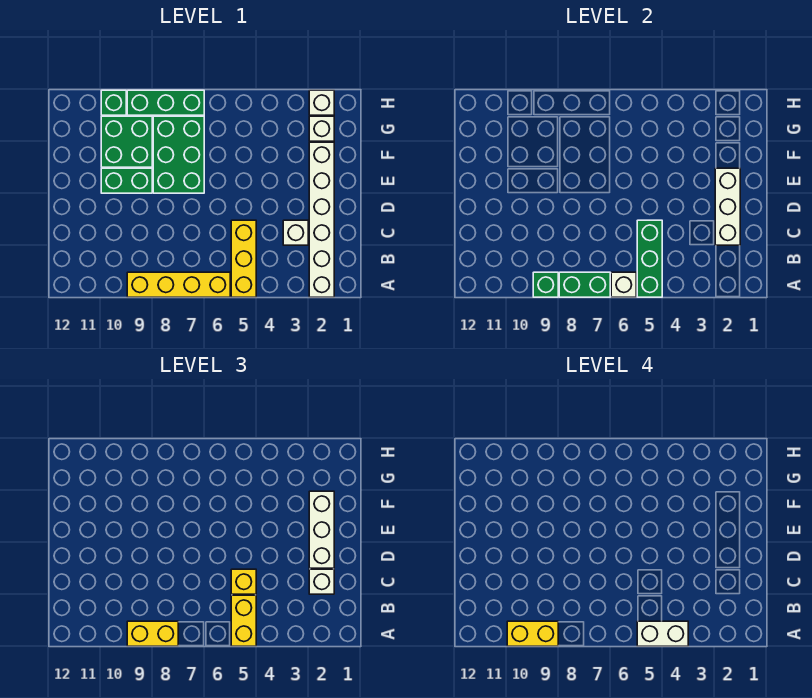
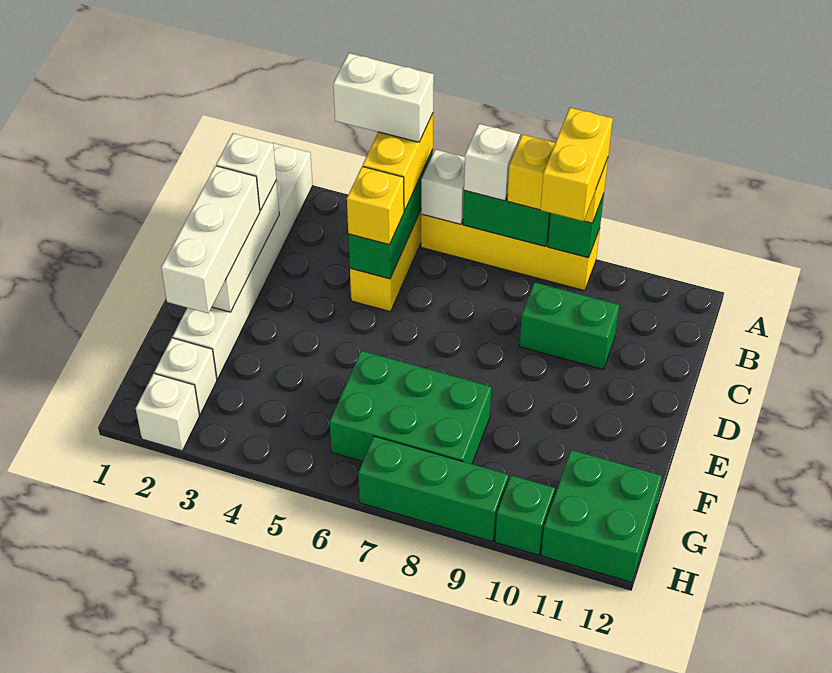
yellow 1x2 brick [507,621,558,646] -> yellow 1x2 brick turned to [540,108,613,221]
white 1x1 brick [283,220,308,245] -> white 1x1 brick moved to [464,124,520,201]
green 2x3 brick [153,116,204,193] -> green 2x3 brick turned to [330,351,491,464]
green 1x2 brick [101,168,152,193] -> green 1x2 brick moved to [519,282,619,370]
green 2x2 brick [101,116,152,167] -> green 2x2 brick moved to [541,450,662,582]

